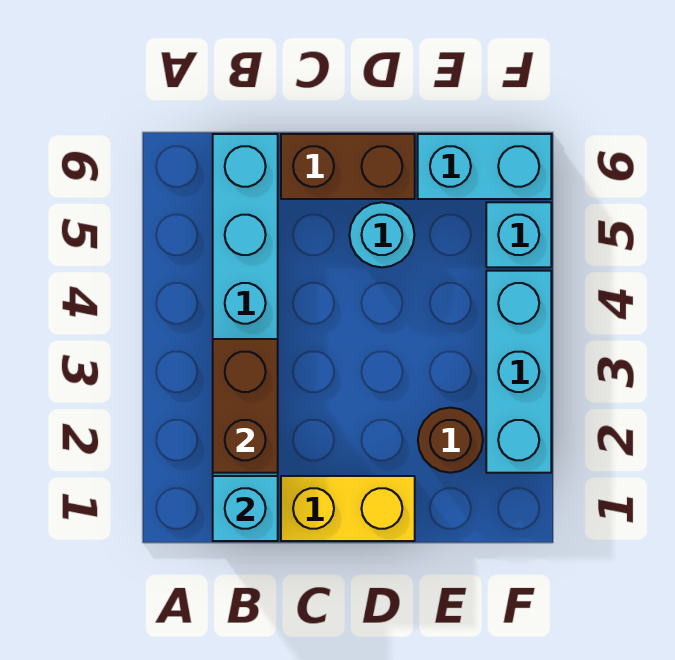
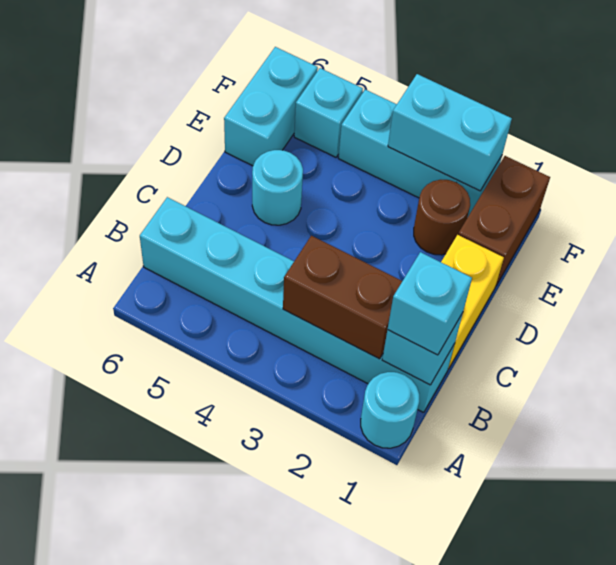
none -> cyan 1x1 round brick [361,372,419,448]
none -> cyan 1x1 brick [388,252,472,355]
brown 1x2 brick [281,134,415,199] -> brown 1x2 brick moved to [458,156,550,285]
none -> cyan 1x2 brick [388,74,512,191]

